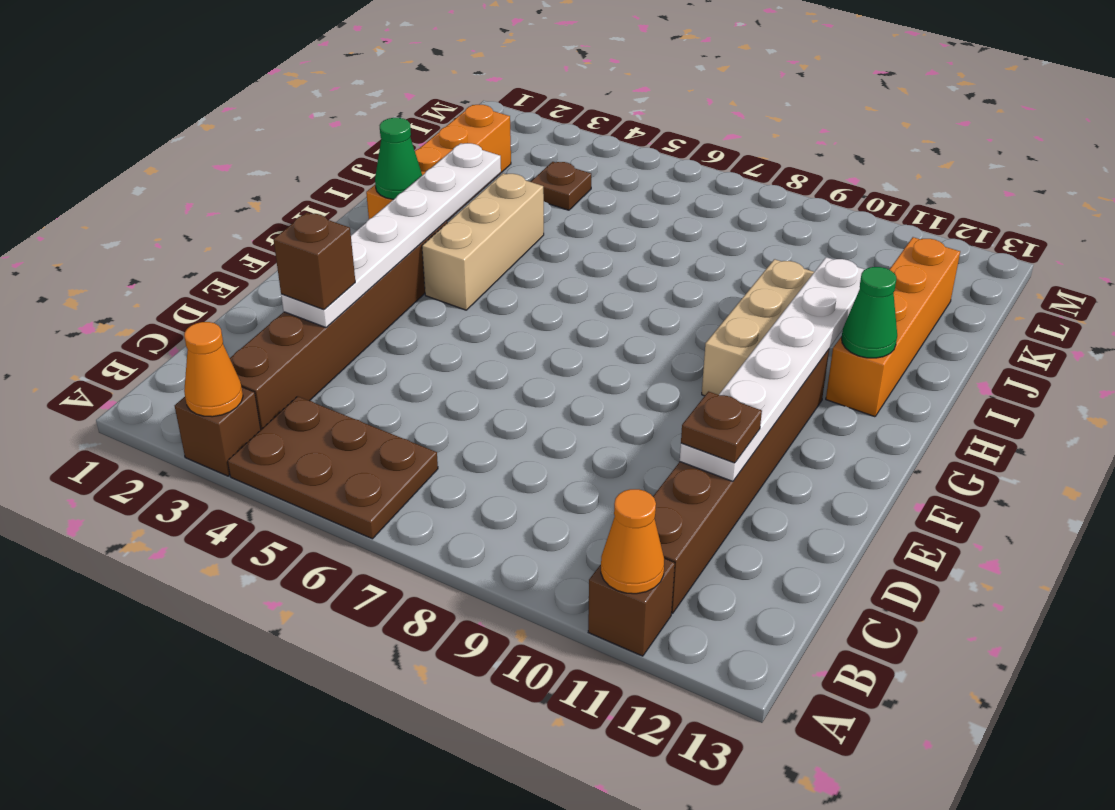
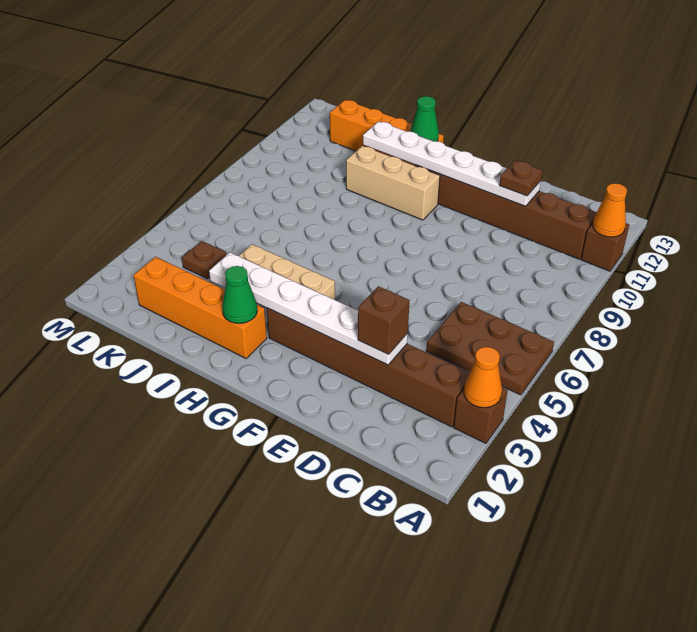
brown 2x3 plate [228,396,438,539] -> brown 2x3 plate turned to [426,302,554,395]

